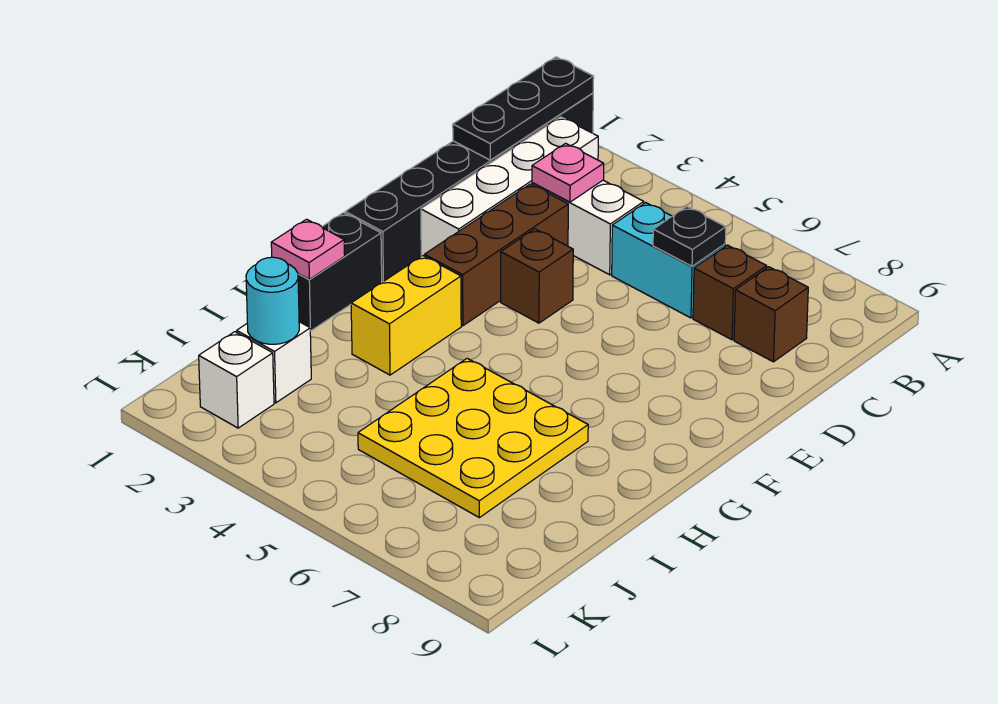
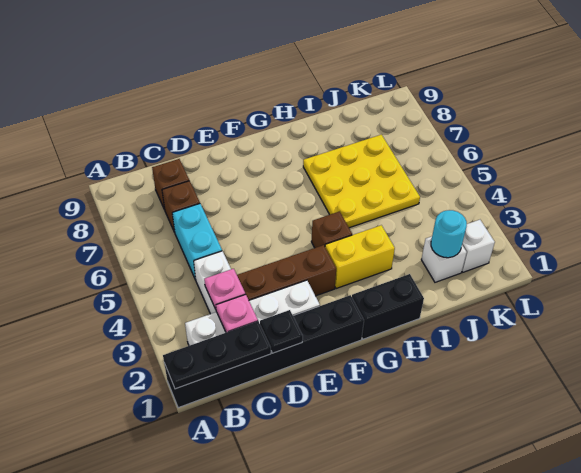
black 1x1 plate [653,207,726,266] -> black 1x1 plate moved to [260,310,303,353]
brown 1x1 brick [501,229,573,323] -> brown 1x1 brick moved to [311,211,352,248]
pink 1x1 plate [271,219,345,279] -> pink 1x1 plate moved to [216,294,258,332]

